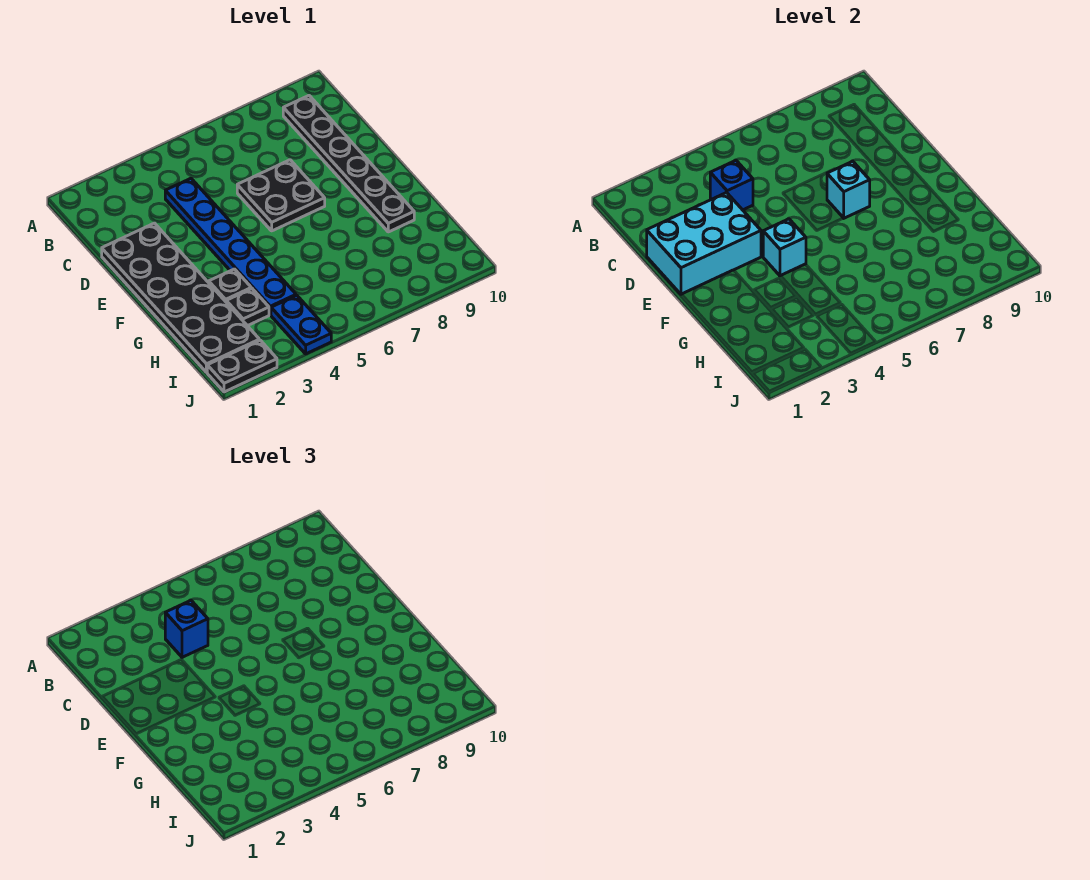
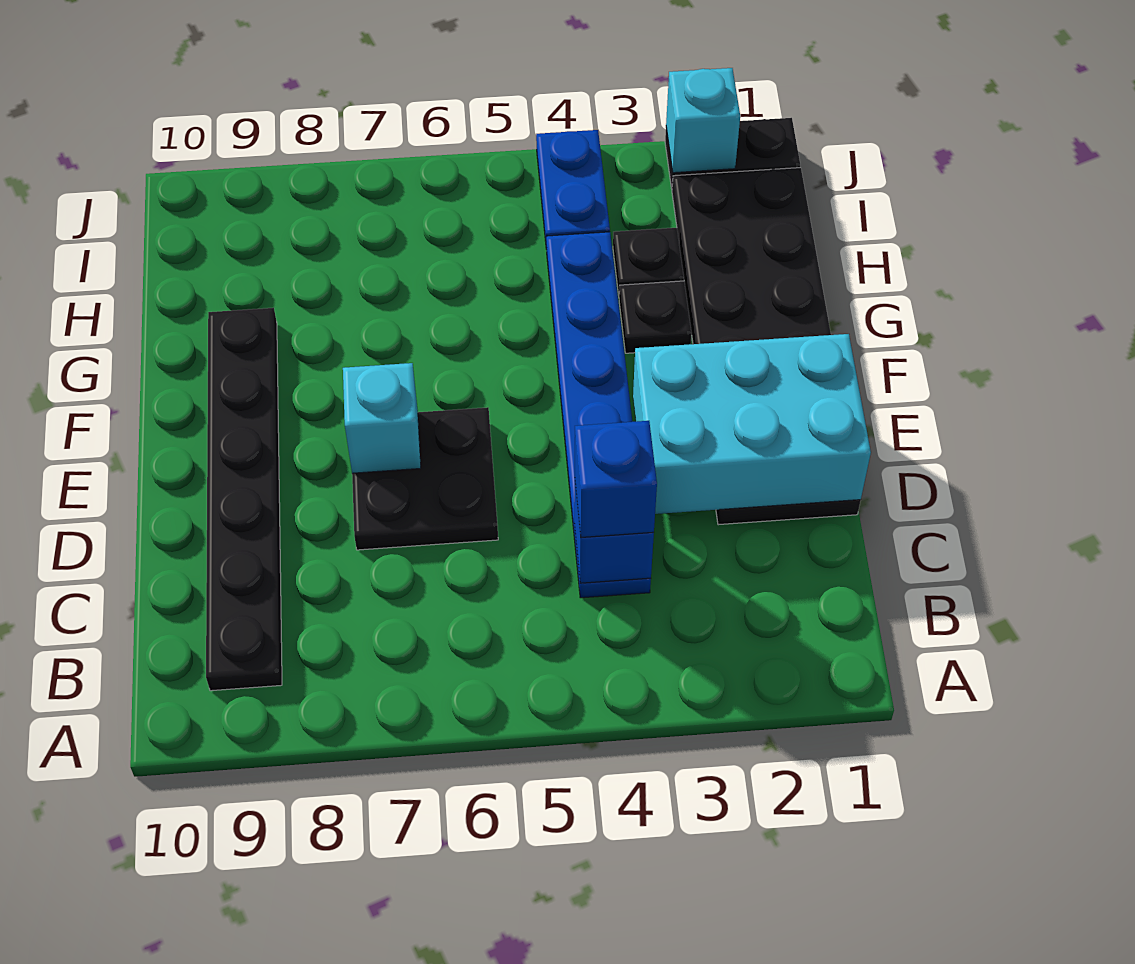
cyan 1x1 brick [763,219,806,276] -> cyan 1x1 brick moved to [666,68,740,173]

